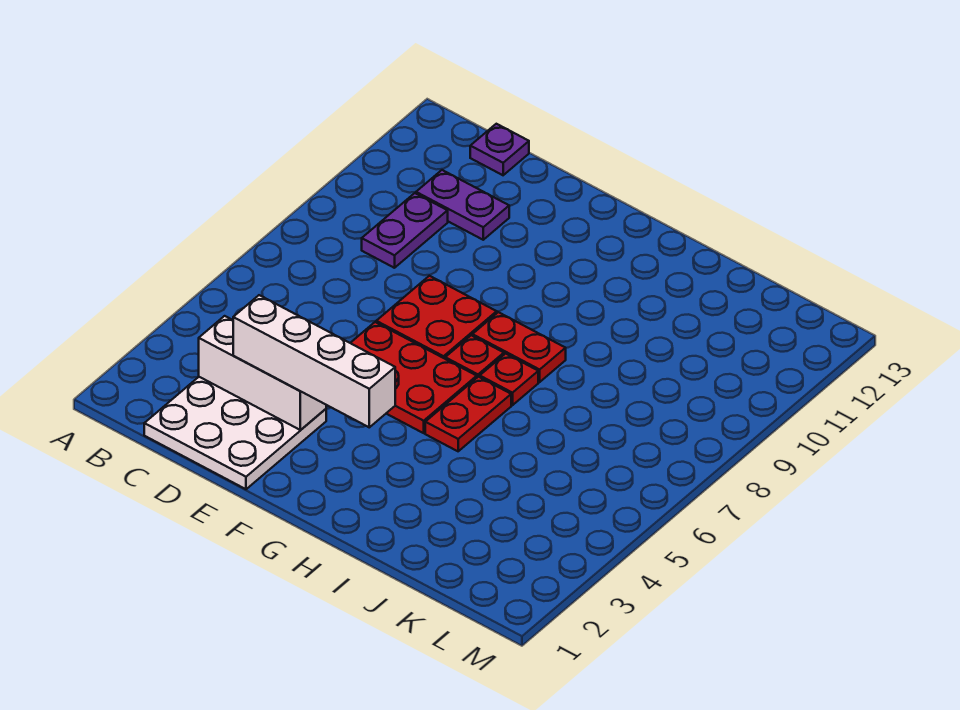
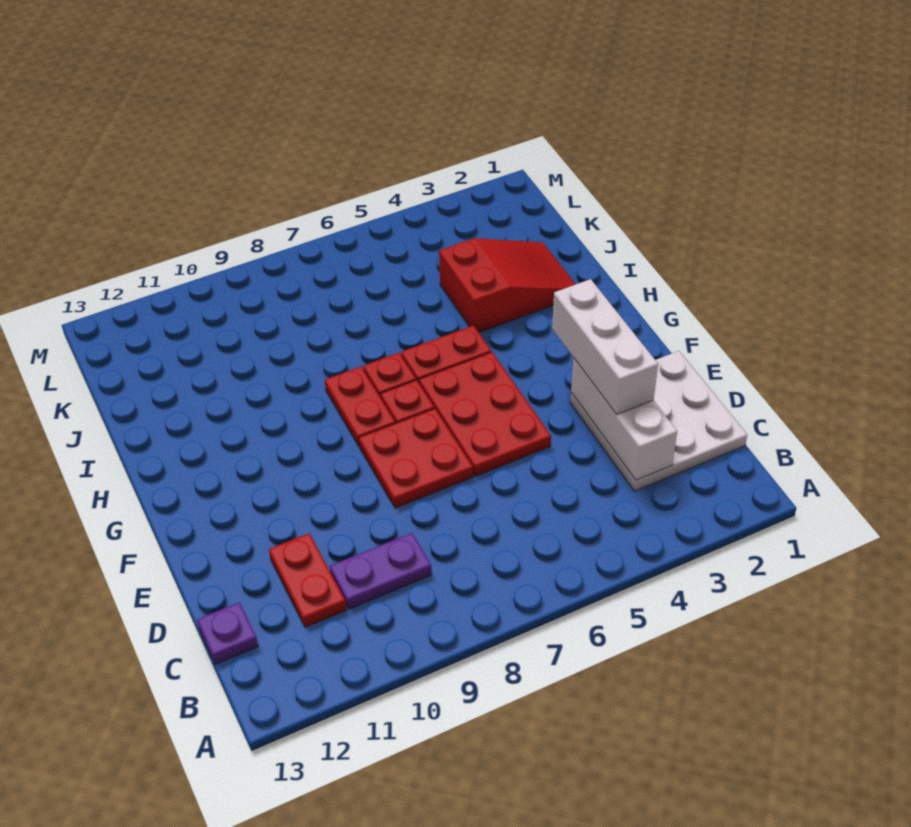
purple 1x2 plate [416,170,509,240] -> red 1x2 plate [269,533,346,627]
white 1x4 brick [233,295,395,427] -> white 1x3 brick [552,279,658,415]
none -> red 2x3 slope [439,238,576,333]

